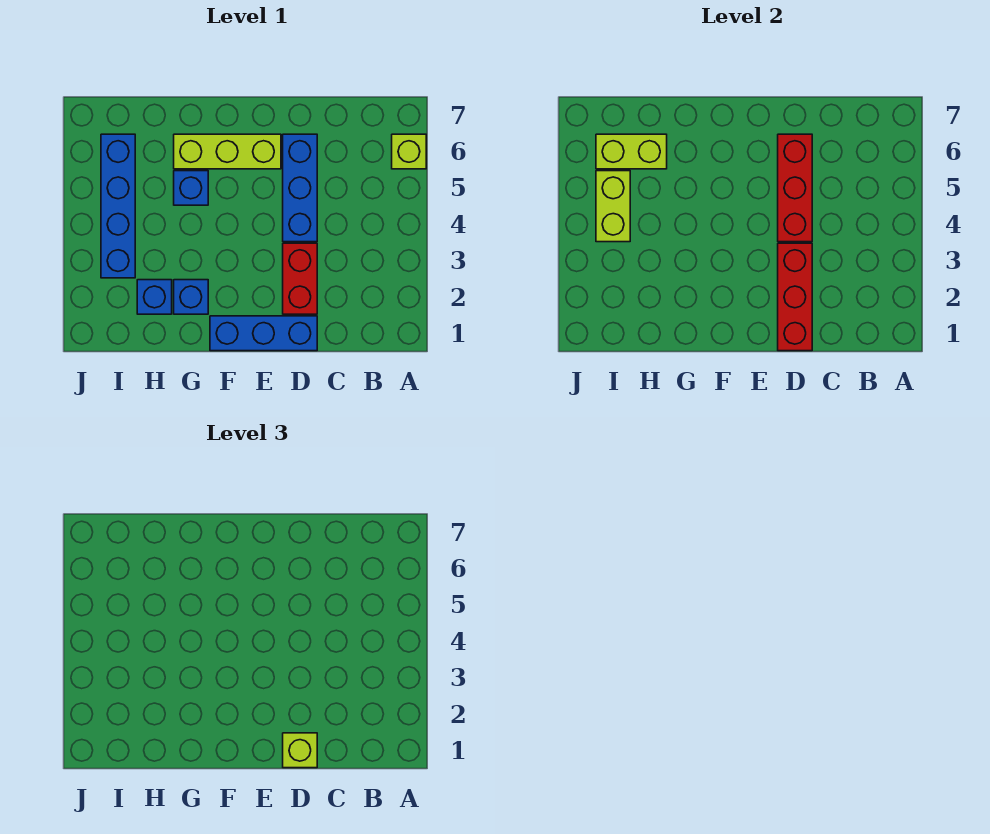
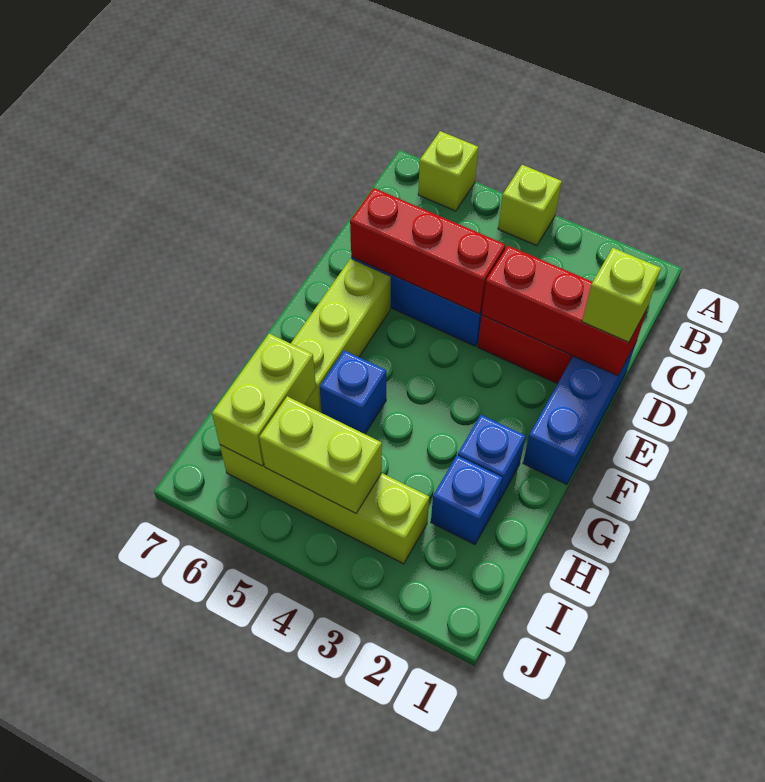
none -> lime 1x1 brick [498,165,562,246]
blue 1x4 brick [101,134,135,278] -> lime 1x4 brick [220,445,429,564]

